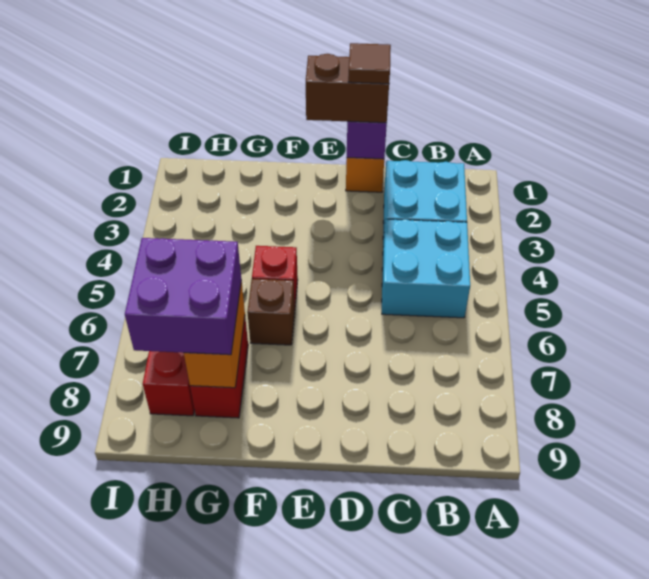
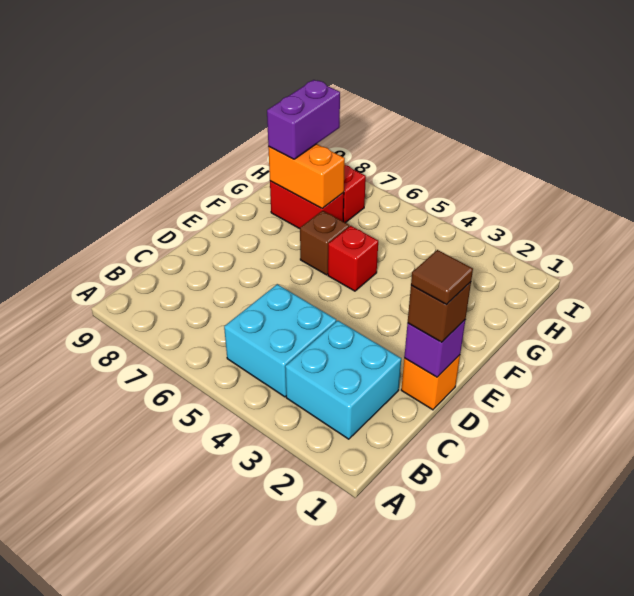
brown 1x2 brick [306,54,389,123] -> brown 1x1 brick [408,282,471,342]
purple 2x2 brick [125,238,241,355] -> purple 1x2 brick [267,80,340,159]

